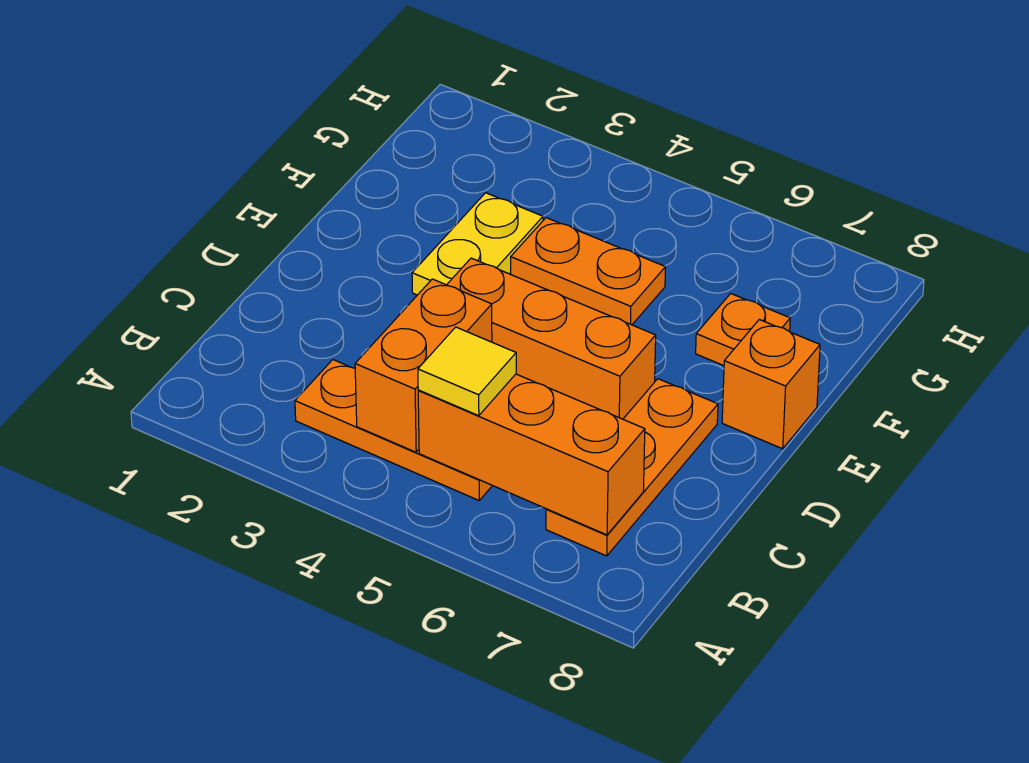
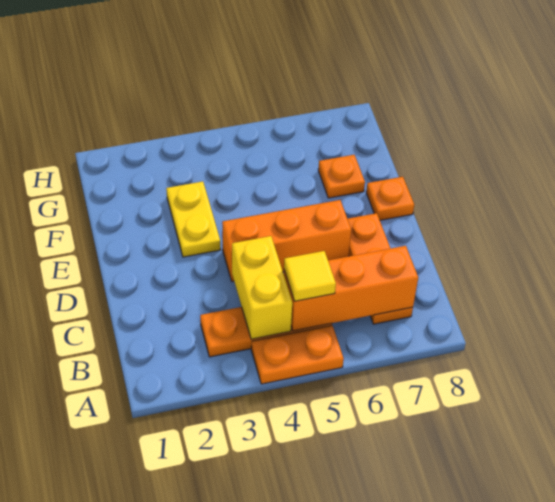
orange 1x2 brick [355,279,492,452] -> yellow 1x2 brick [232,236,292,339]
orange 1x1 brick [722,320,820,449] -> orange 1x1 plate [366,177,414,220]
orange 1x2 plate [511,218,666,325] -> orange 1x2 plate moved to [251,325,344,384]

